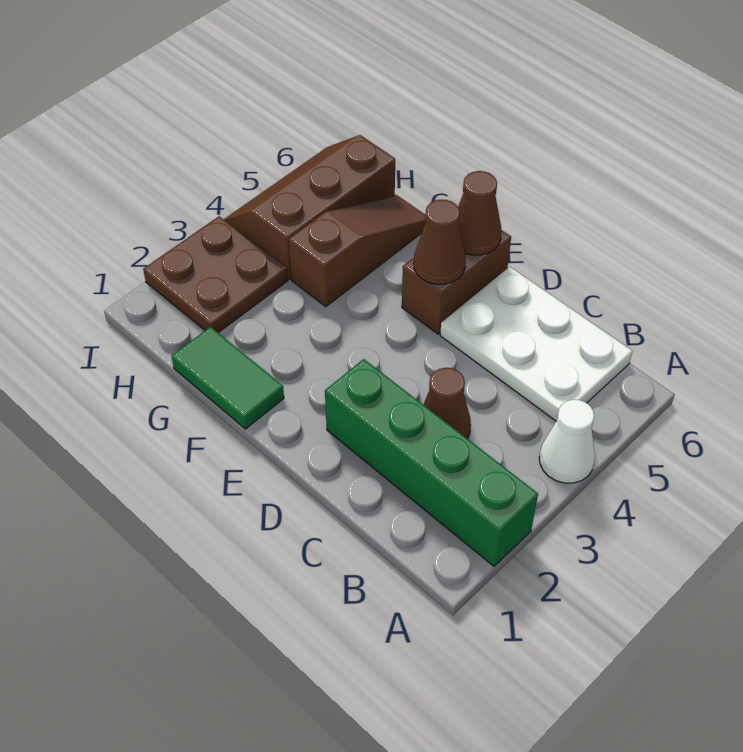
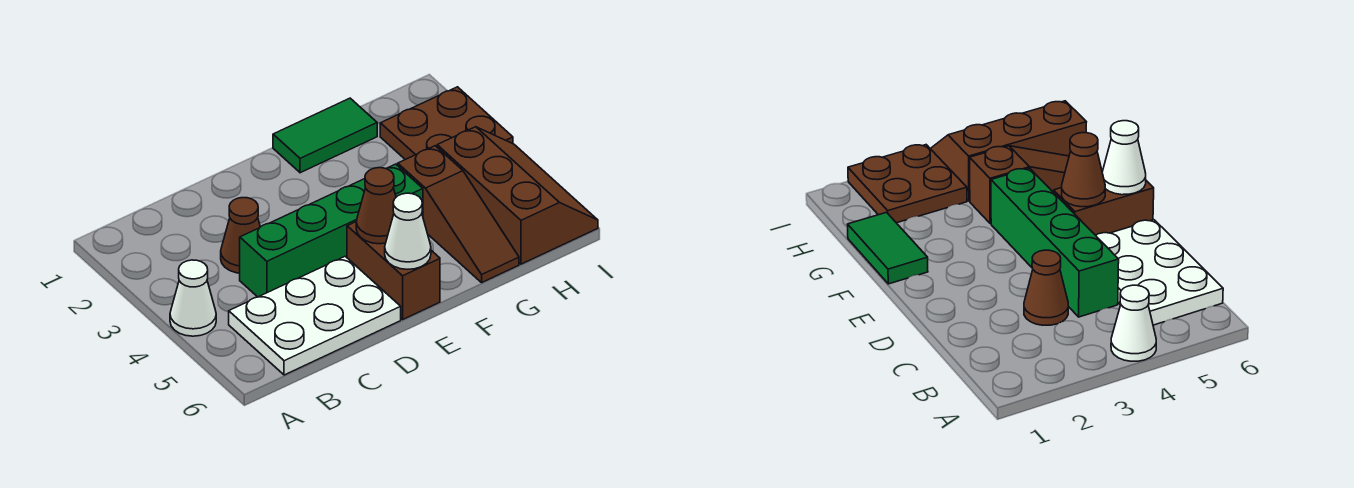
green 1x4 brick [325,359,538,566] -> green 1x4 brick moved to [240,164,423,297]
brown 1x1 cone [458,171,502,255] -> white 1x1 cone [385,193,431,269]

